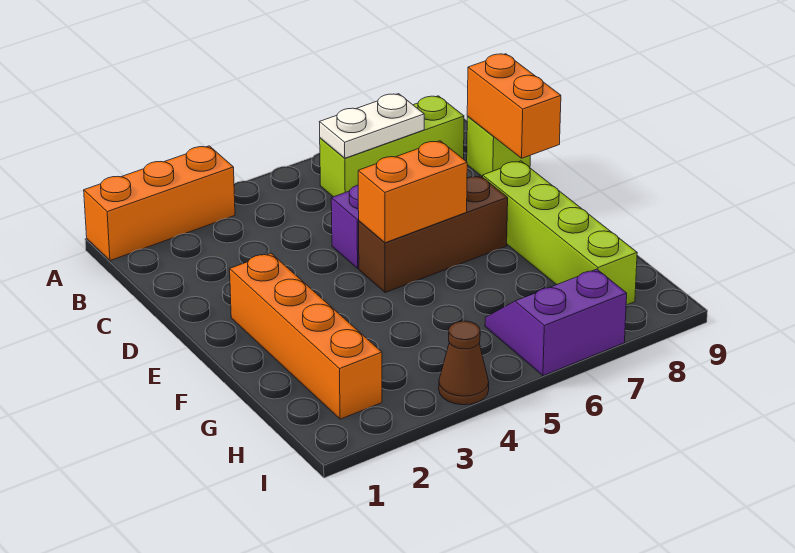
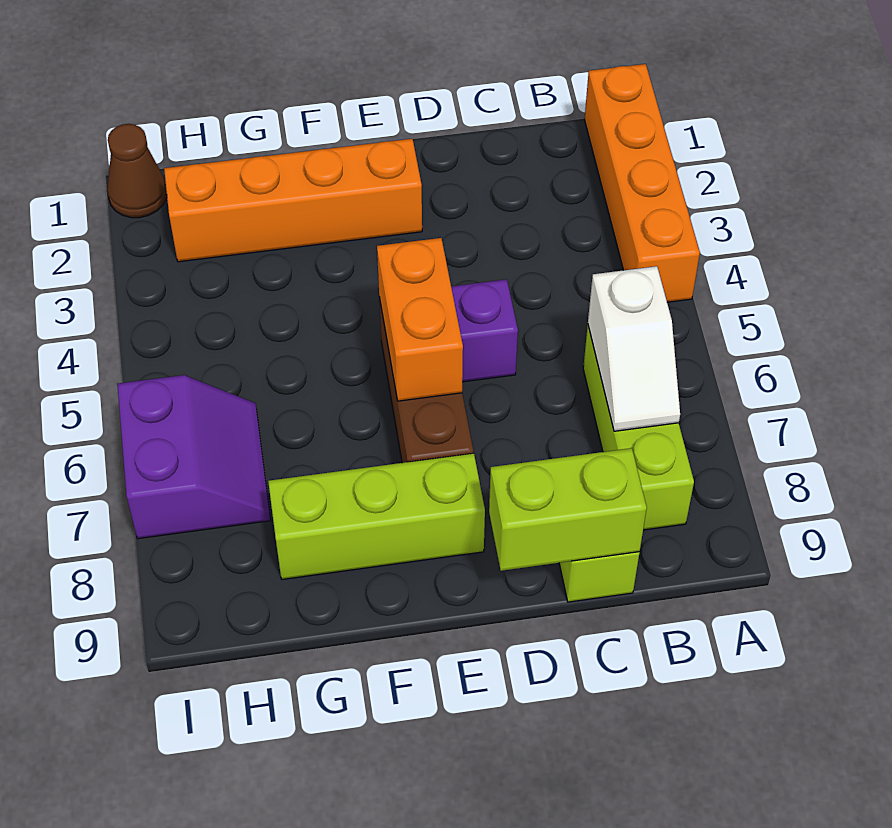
orange 1x3 brick [84,146,235,261] -> orange 1x4 brick [585,64,700,302]
white 1x2 plate [320,94,424,158] -> white 1x2 slope [588,266,680,431]
orange 1x2 brick [467,54,561,158] -> lime 1x2 brick [489,448,647,571]
lime 1x4 brick [483,161,637,305] -> lime 1x3 brick [268,453,485,579]
brown 1x1 cone [439,321,489,405] -> brown 1x1 cone moved to [107,124,167,218]

